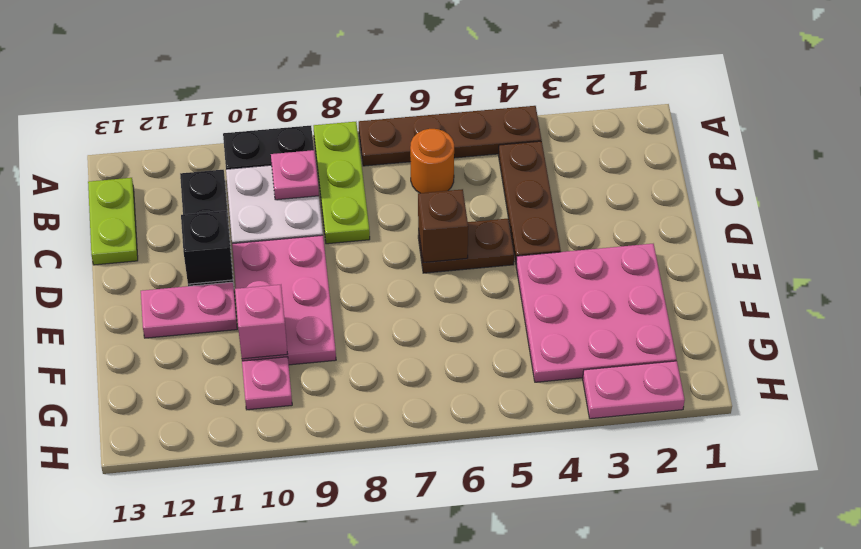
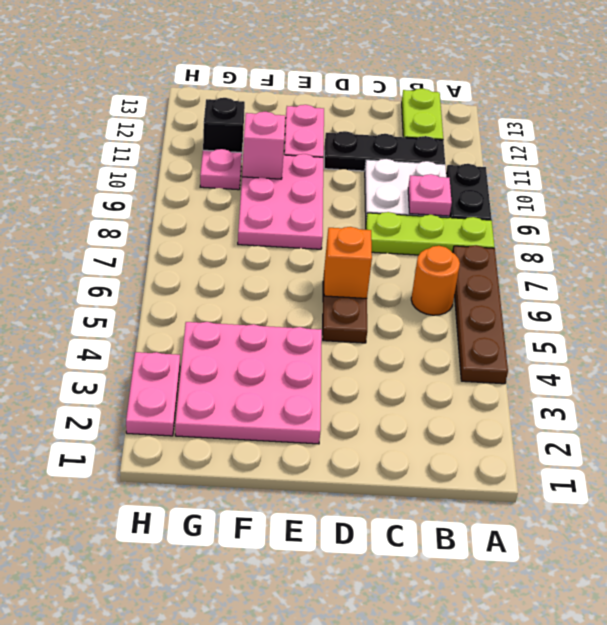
brown 1x3 plate [499,141,561,262] -> none
lime 1x2 plate [88,178,138,265] -> lime 1x2 plate turned to [402,89,443,140]
brown 1x1 brick [418,189,468,262] -> orange 1x1 brick [324,227,372,298]
pink 2x3 plate [232,235,336,365] -> pink 2x3 plate turned to [238,154,323,249]
black 1x1 brick [181,211,233,284] -> black 1x1 brick moved to [203,98,245,153]

